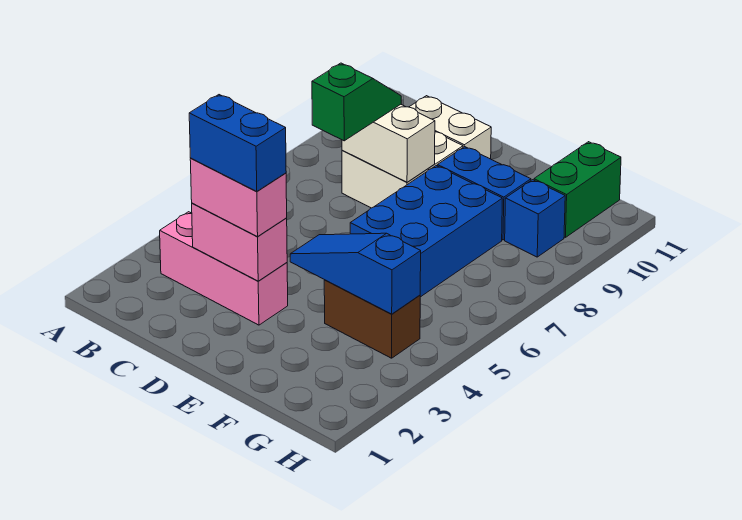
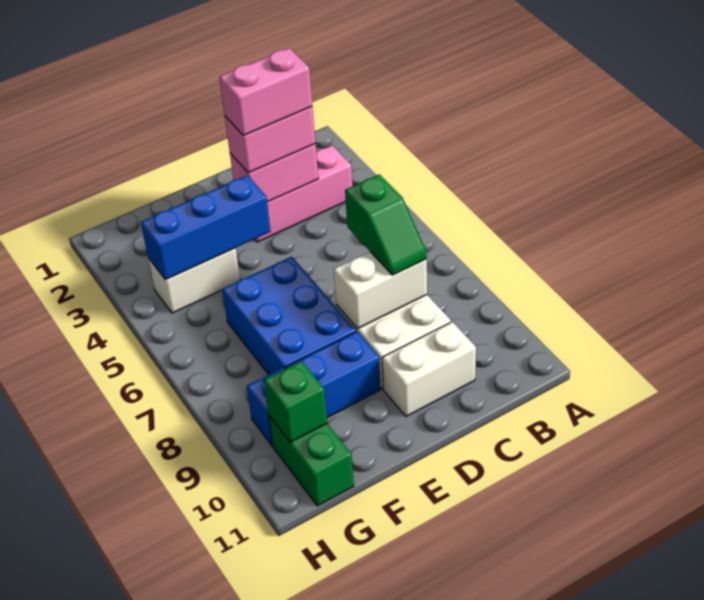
blue 1x2 brick [189,95,286,192] -> pink 1x2 brick [219,48,312,136]
blue 1x3 slope [290,233,421,314] -> blue 1x3 brick [141,175,271,280]
brown 1x2 brick [324,280,420,358] -> white 1x2 brick [148,248,240,313]
none -> green 1x1 brick [264,361,327,442]

